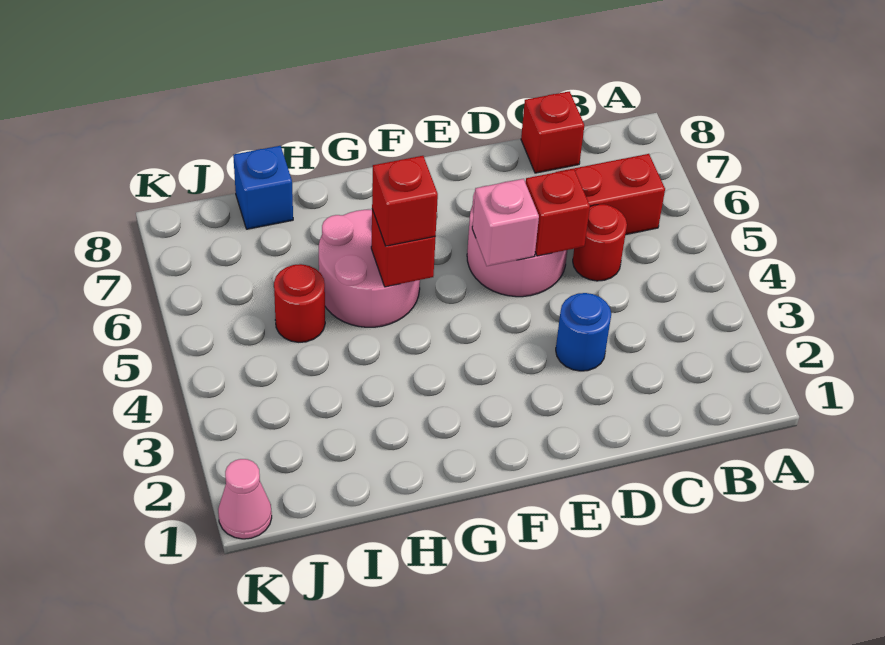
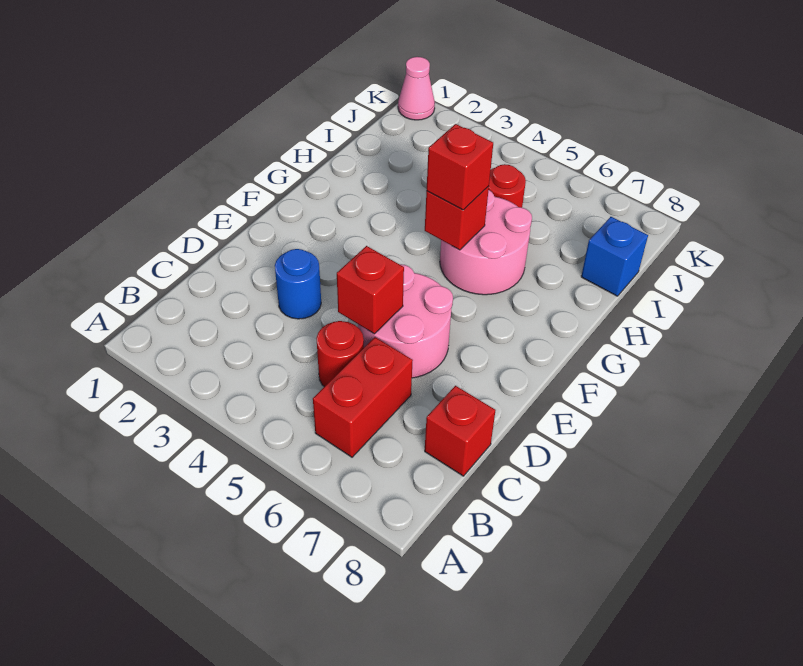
pink 1x1 brick [472,179,539,266] -> none

